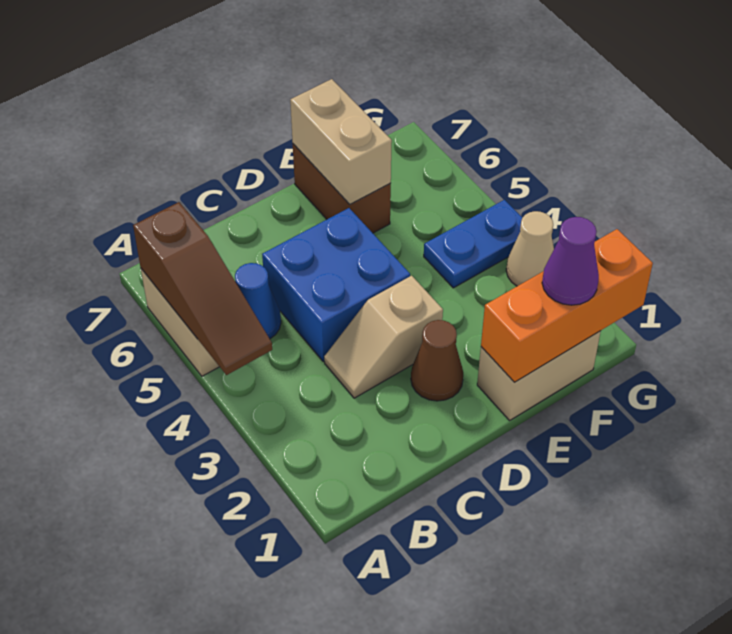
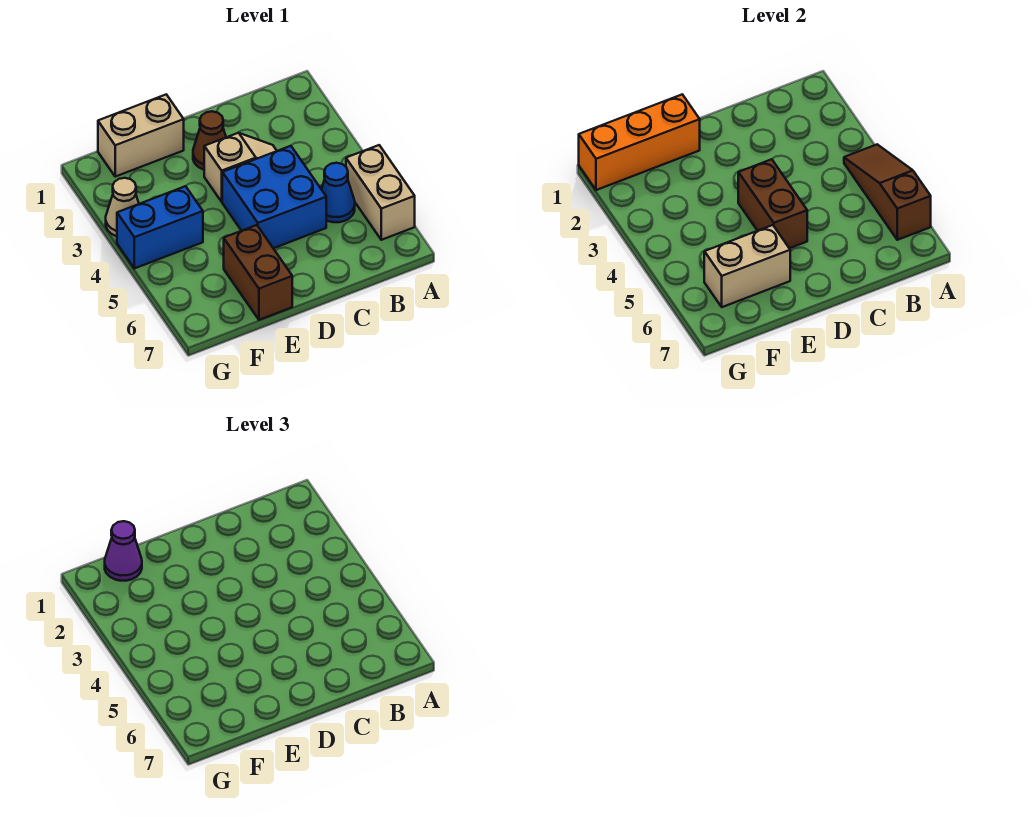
none -> brown 1x2 brick [738,159,807,248]
tan 1x2 brick [290,79,392,204] -> tan 1x2 brick turned to [704,225,790,307]
blue 1x2 plate [424,200,522,288] -> blue 1x2 brick [117,186,203,268]

